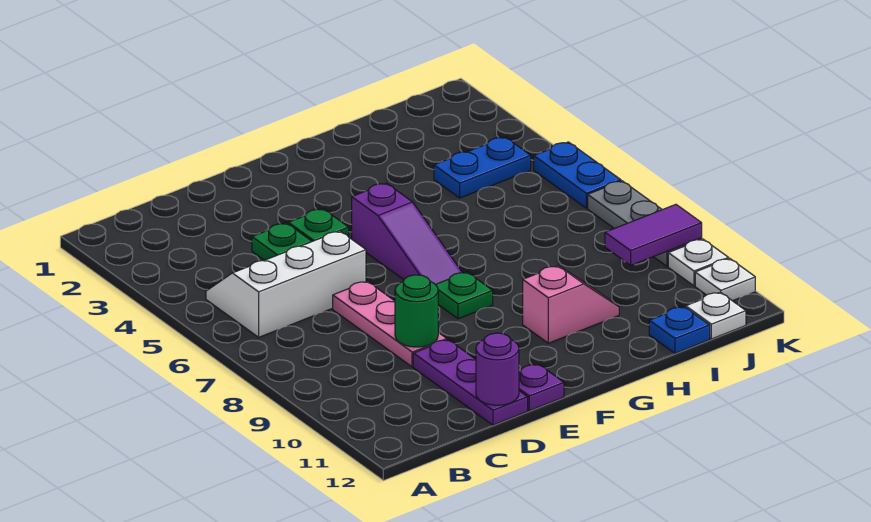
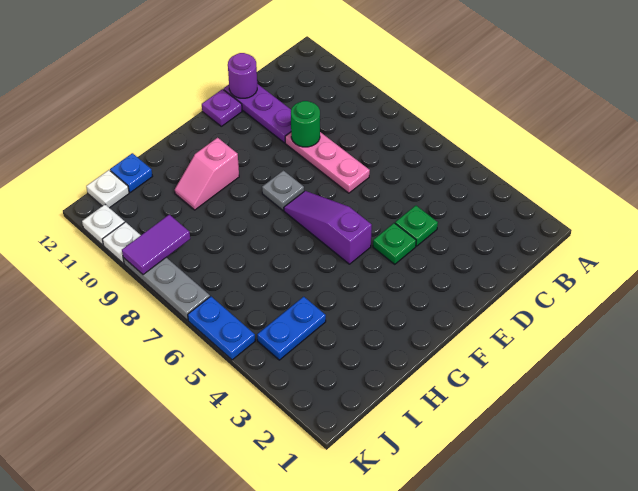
white 2x3 slope [206,231,366,337] -> none
green 1x1 plate [435,272,493,319] -> grey 1x1 plate [262,171,304,210]

